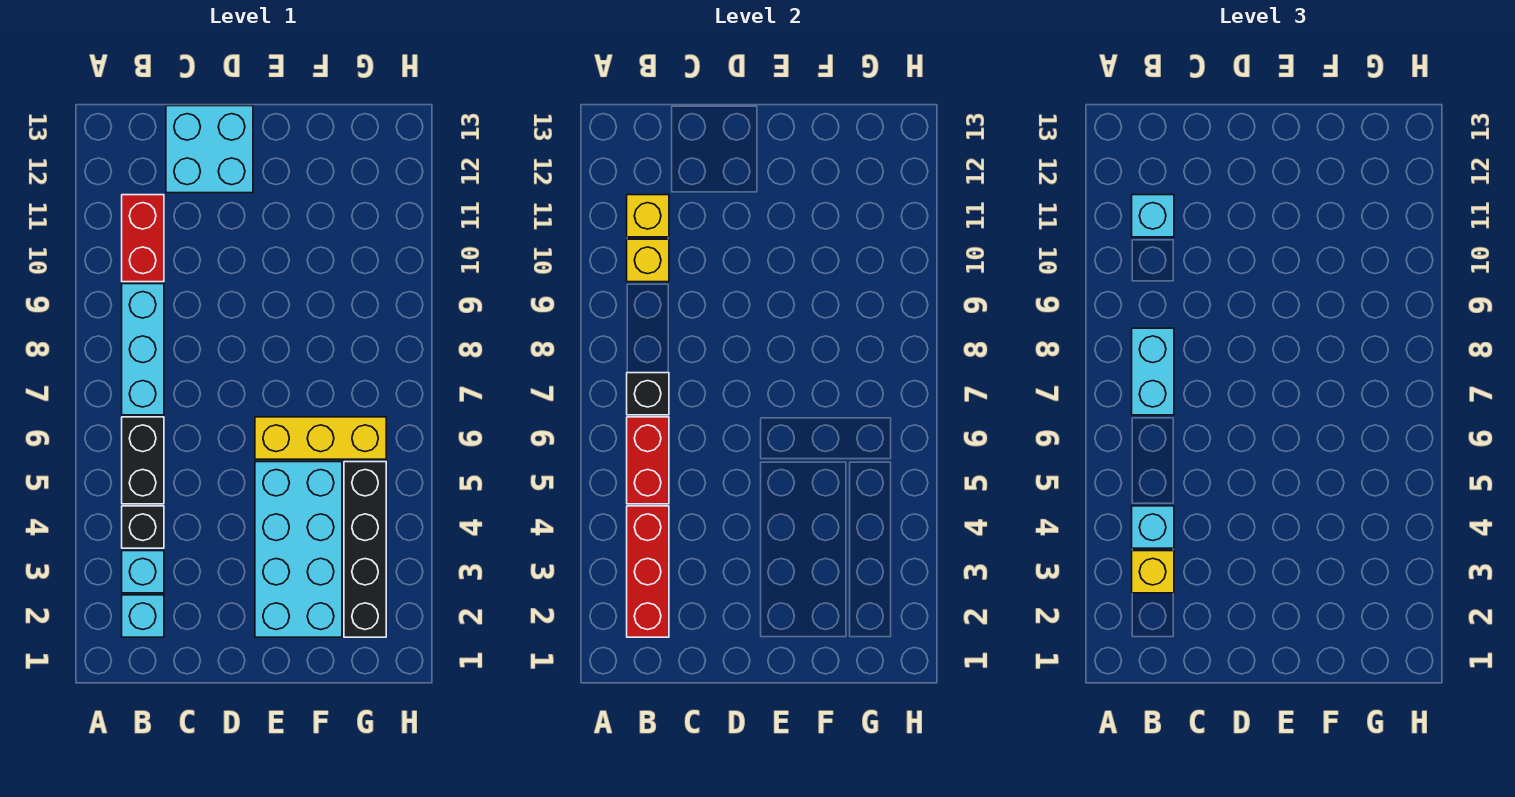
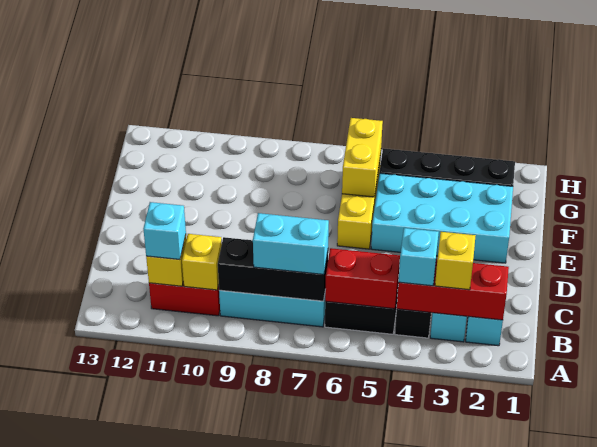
black 1x1 brick [627,373,669,415] -> black 1x3 brick [218,237,328,301]
cyan 2x2 brick [166,106,253,193] -> none
none -> yellow 1x2 brick [342,118,383,197]

